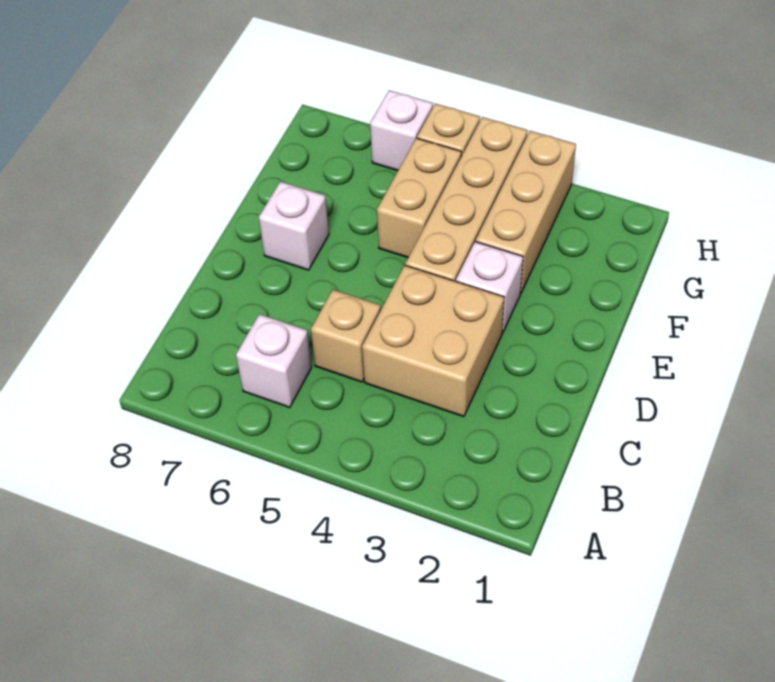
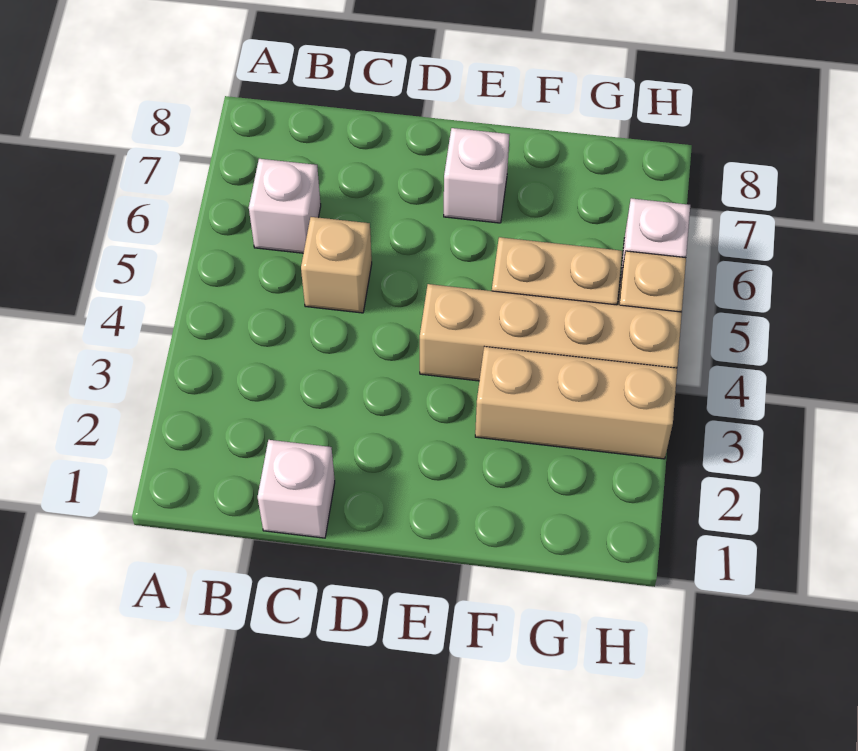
tan 2x2 brick [362,265,504,417] -> none
white 1x1 brick [456,242,523,333] -> white 1x1 brick moved to [258,440,335,538]

